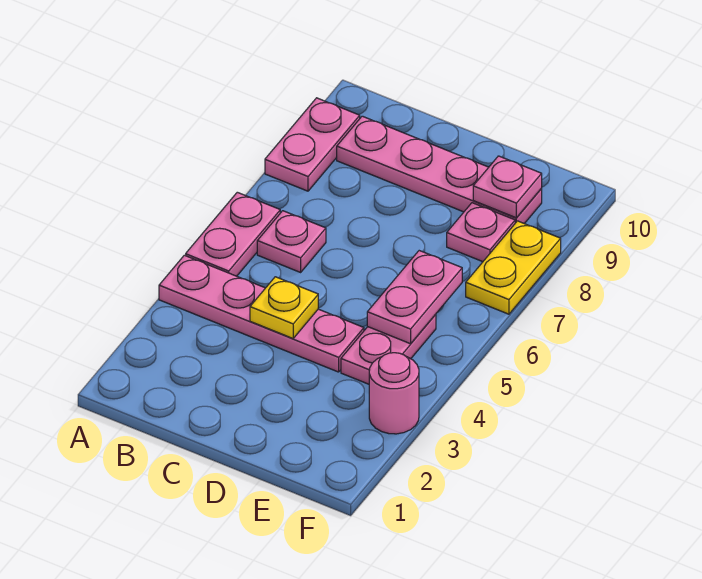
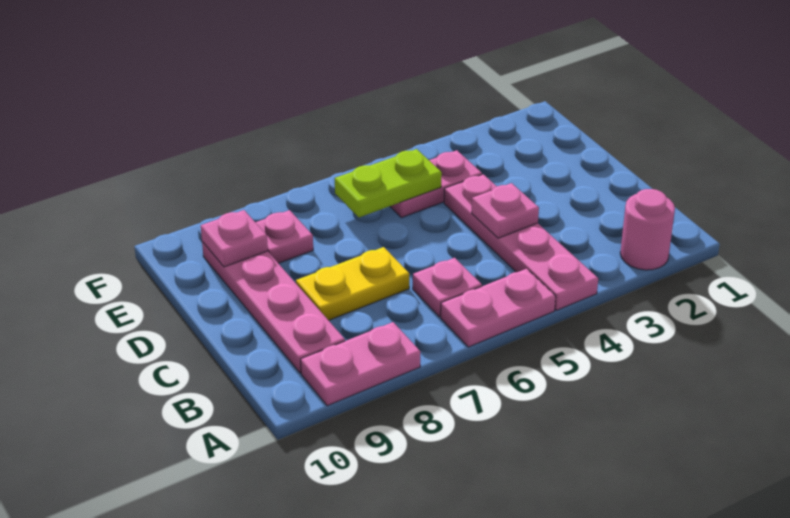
yellow 1x1 plate [250,277,318,338] -> pink 1x1 plate [472,183,539,238]
pink 1x2 plate [367,251,462,344] -> lime 1x2 plate [335,149,442,217]
pink 1x1 round brick [369,353,419,434] -> pink 1x1 round brick moved to [620,189,675,270]
yellow 1x2 plate [466,221,561,314] -> yellow 1x2 plate moved to [296,247,409,320]

